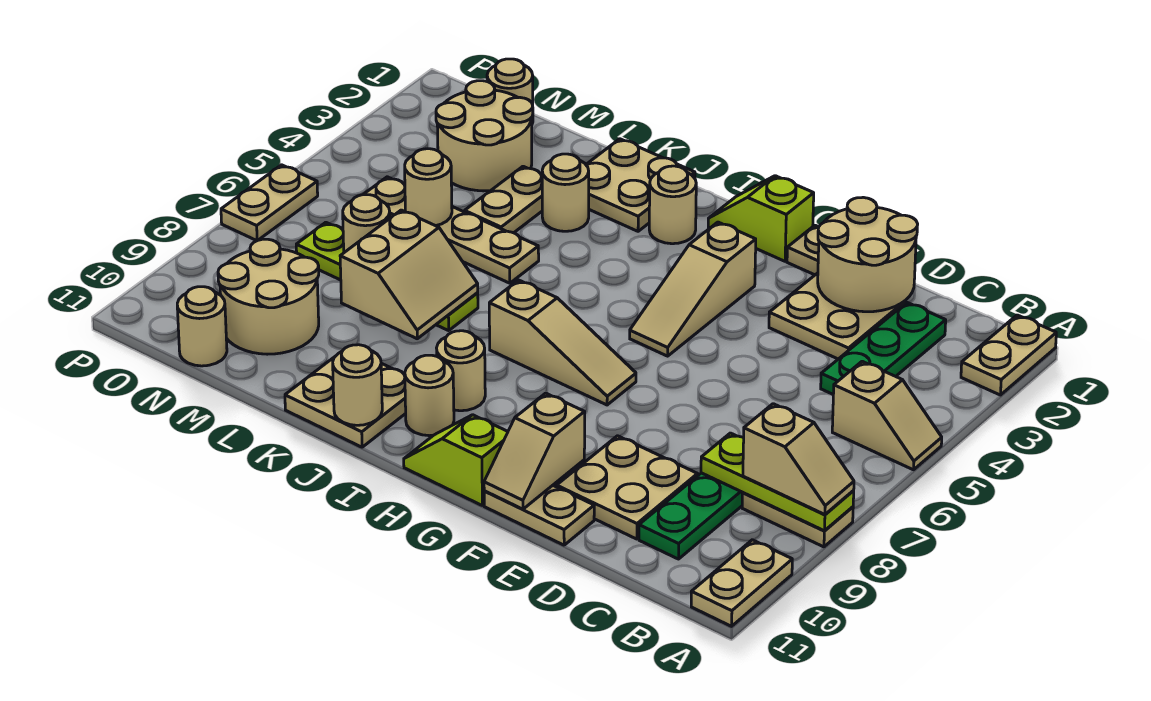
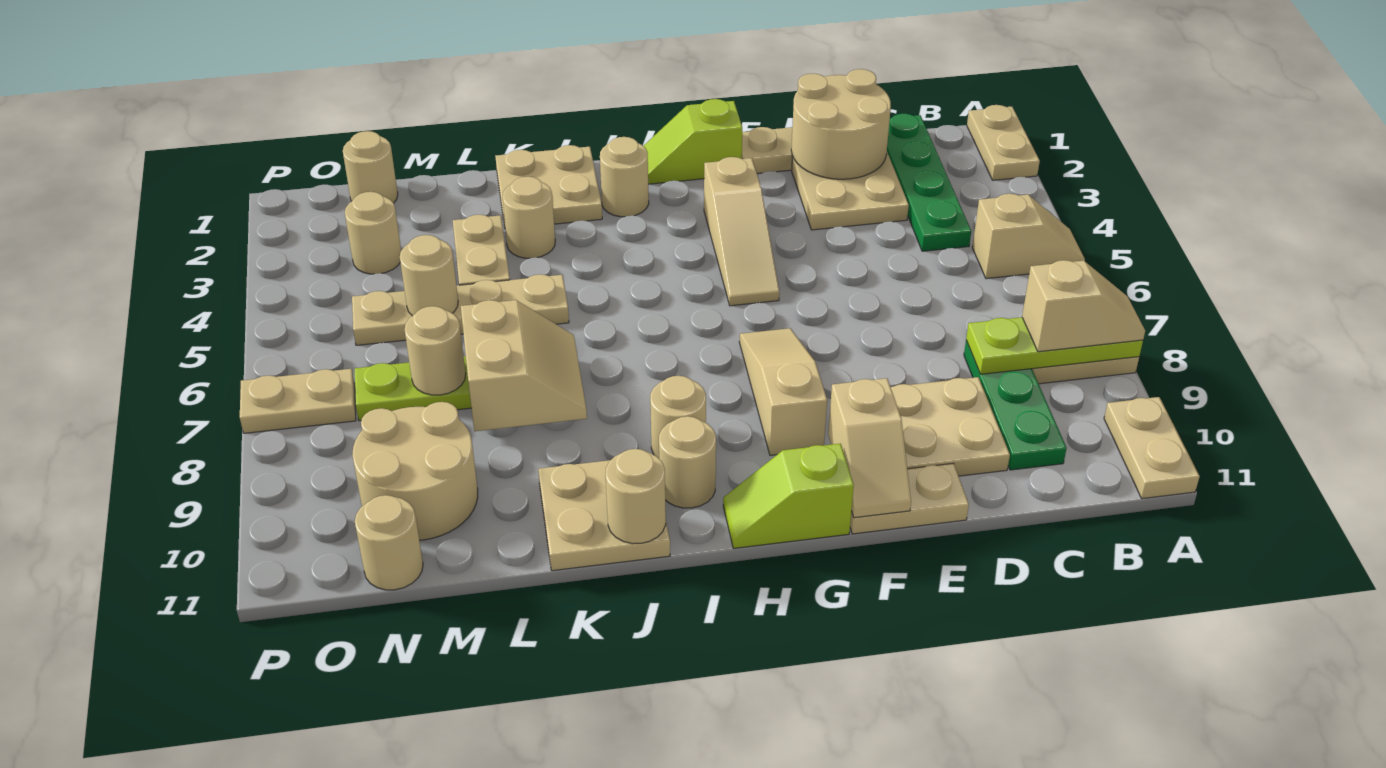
green 1x3 plate [821,302,946,394] -> green 1x4 plate [887,114,971,251]
tan 1x3 slope [489,280,636,405] -> tan 1x3 slope turned to [739,328,827,455]
tan 2x2 round brick [436,81,533,191] -> tan 1x1 round brick [345,192,401,274]
tan 1x2 plate [221,165,318,241] -> tan 1x2 plate turned to [240,369,356,433]

